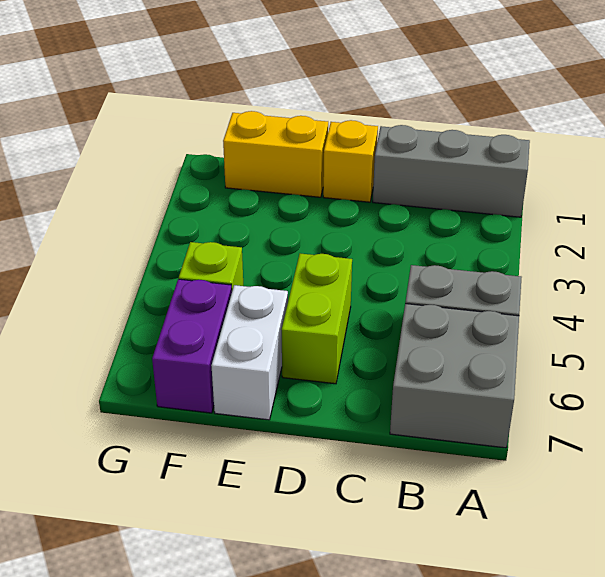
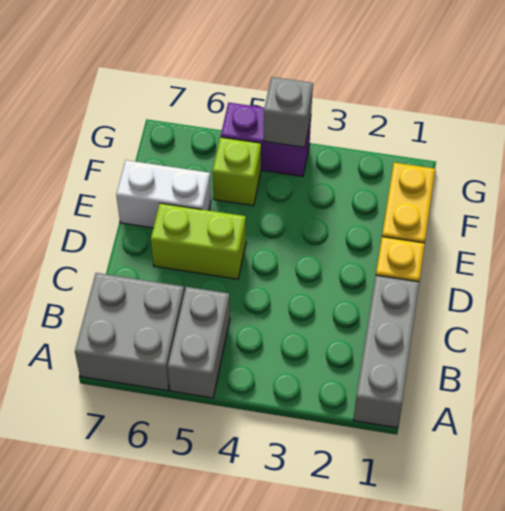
purple 1x2 brick [152,279,232,413] -> purple 1x2 brick moved to [221,102,311,177]
none -> grey 1x1 brick [264,77,313,147]

